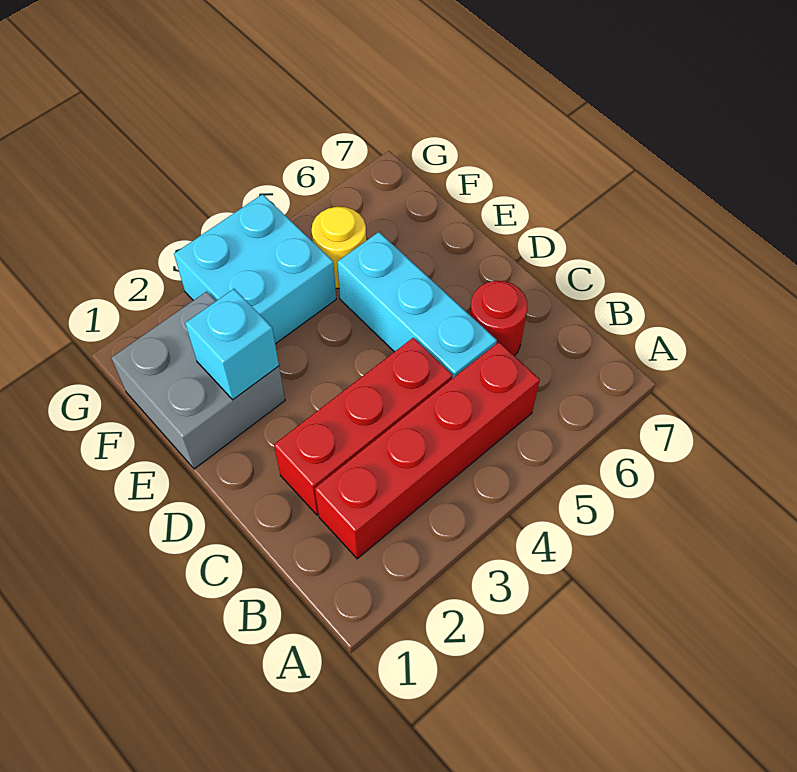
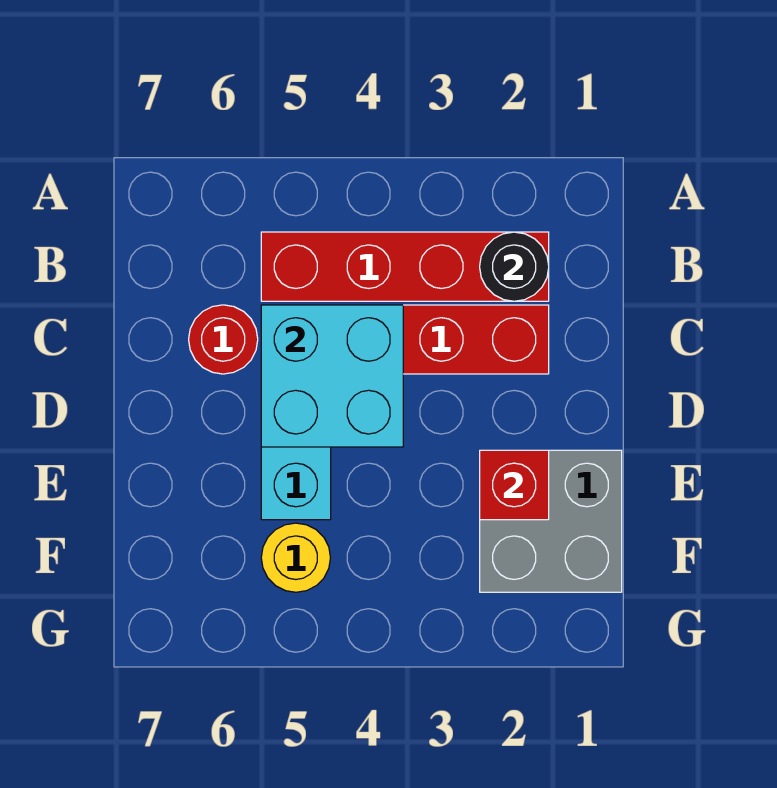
none -> black 1x1 round brick [480,232,549,301]
cyan 1x1 brick [185,289,279,400] -> red 1x1 brick [480,450,549,520]
cyan 2x2 brick [174,194,336,344] -> cyan 2x2 brick moved to [261,305,403,447]

